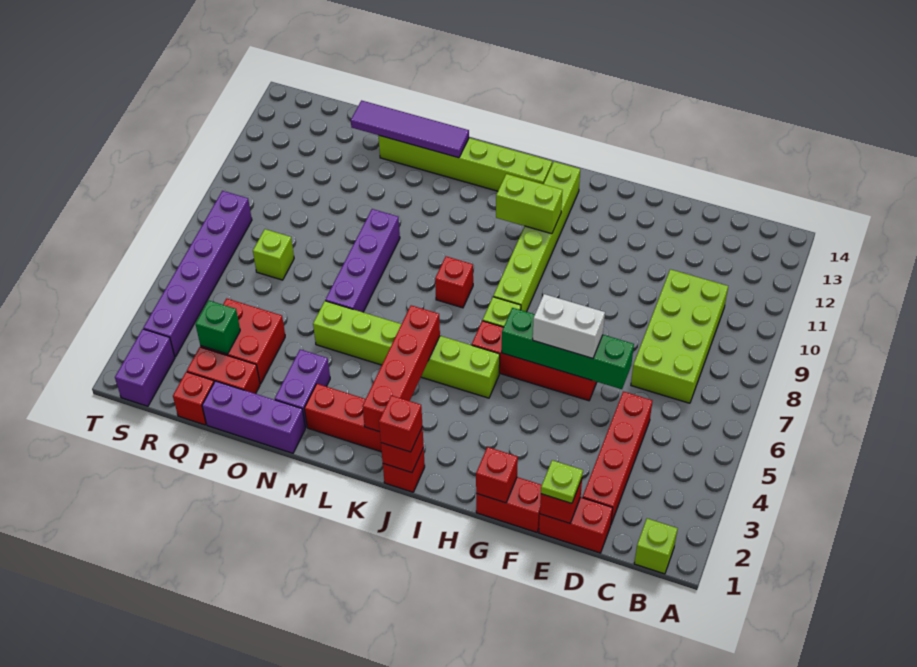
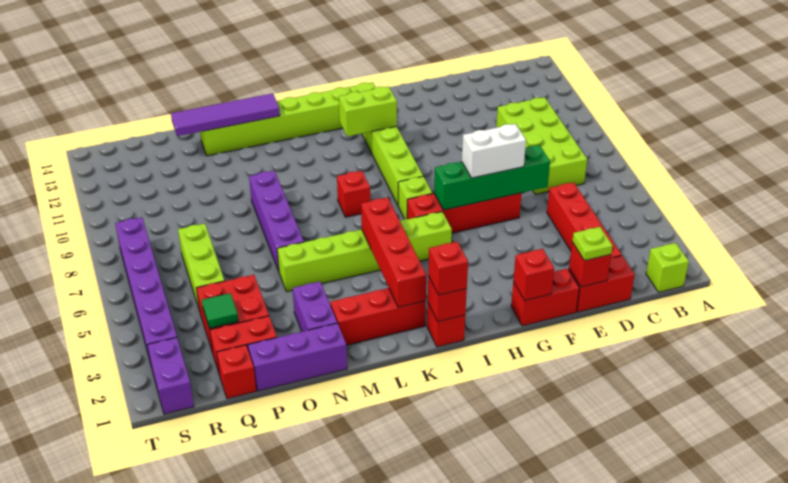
green 1x1 brick [196,300,240,354] -> green 1x1 tile [202,293,238,328]
lime 1x1 brick [253,229,294,280] -> lime 1x3 brick [178,223,224,308]

